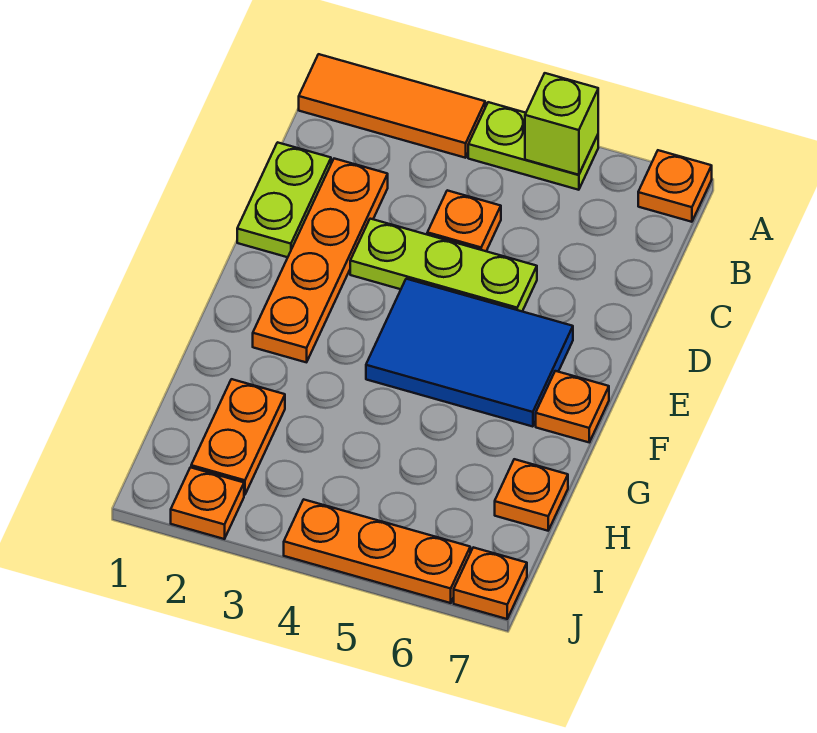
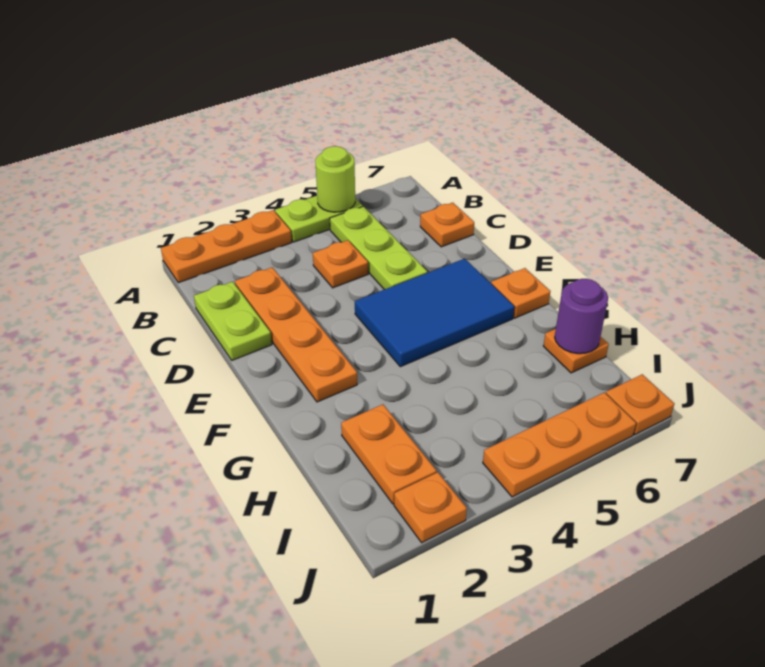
orange 1x3 tile [299,54,485,158] -> orange 1x3 plate [161,210,292,283]
lime 1x1 brick [525,73,598,175] -> lime 1x1 round brick [315,146,355,212]
orange 1x1 plate [638,150,712,222] -> orange 1x1 plate moved to [420,203,474,247]
lime 1x3 plate [350,219,537,311] -> lime 1x3 plate turned to [330,206,427,289]
none -> purple 1x1 round brick [555,279,608,354]

